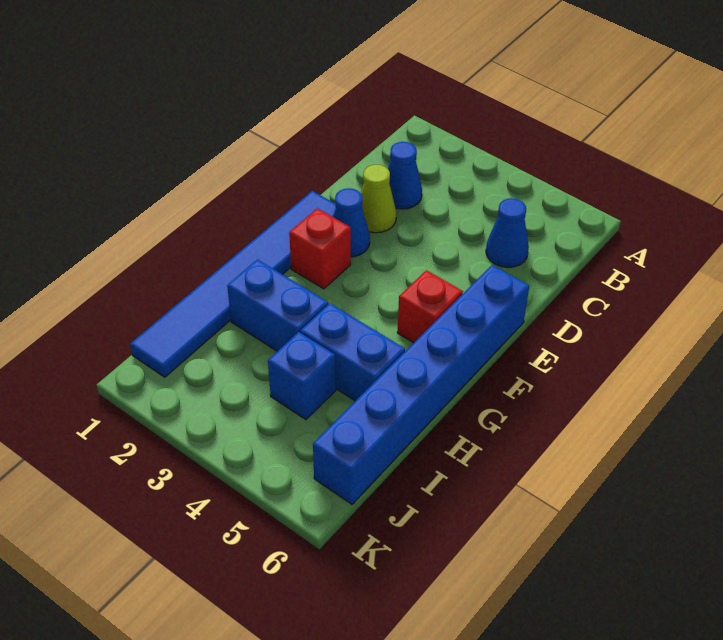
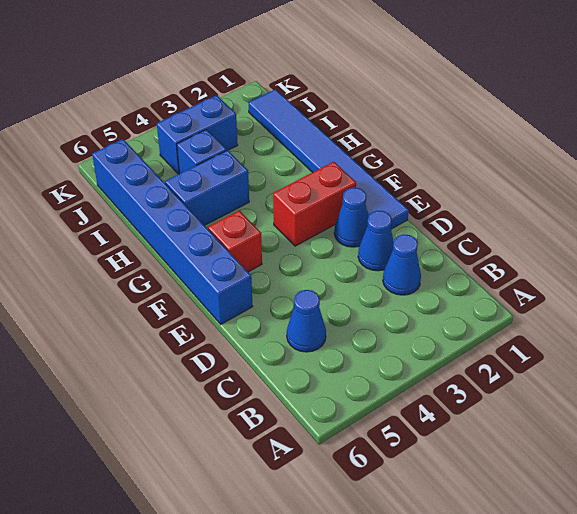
lime 1x1 cone [361,165,396,233] -> blue 1x1 cone [358,211,394,271]
red 1x1 brick [289,208,351,289] -> red 1x2 brick [273,162,356,246]
blue 1x2 brick [227,259,328,351] -> blue 1x2 brick moved to [157,95,238,174]

